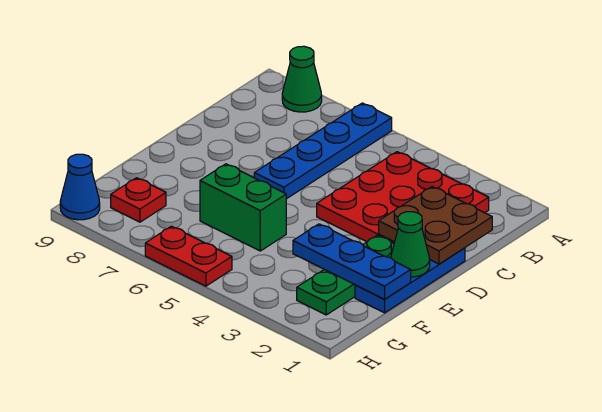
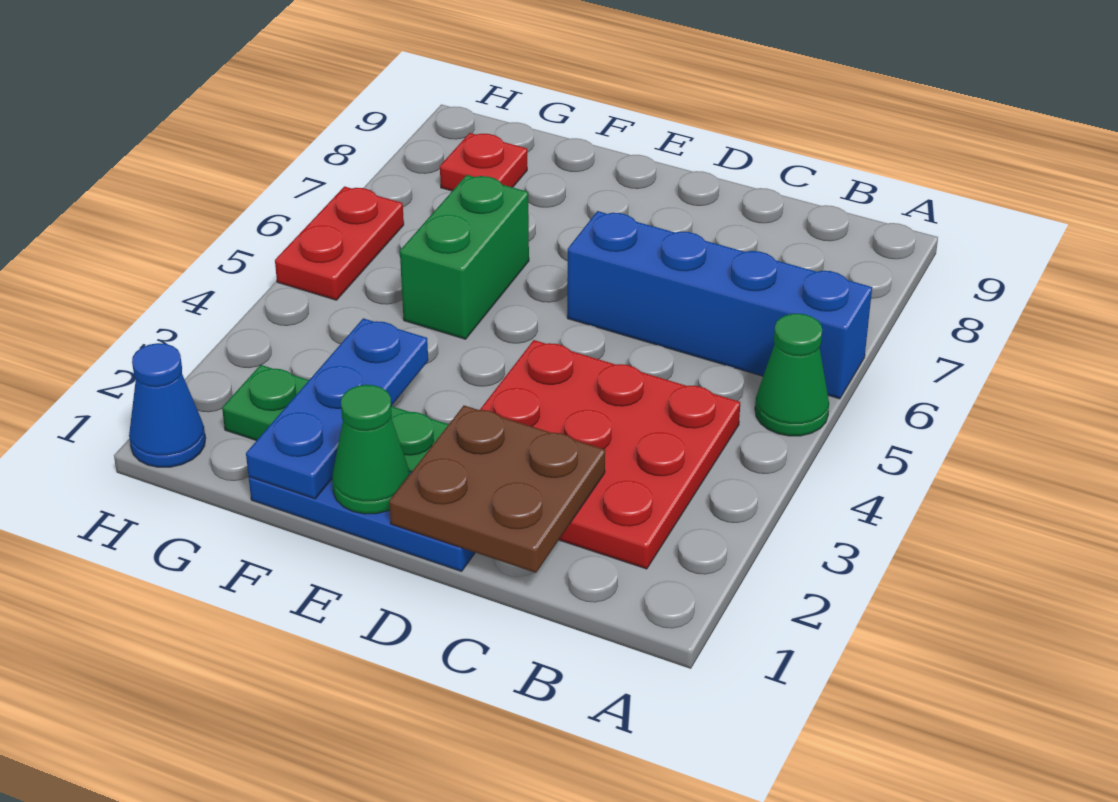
blue 1x4 plate [254,103,392,199] -> blue 1x4 brick [567,211,872,399]
green 1x1 cone [282,46,322,112] -> green 1x1 cone moved to [755,314,829,436]
blue 1x1 cone [60,154,100,220] -> blue 1x1 cone moved to [129,343,206,467]

